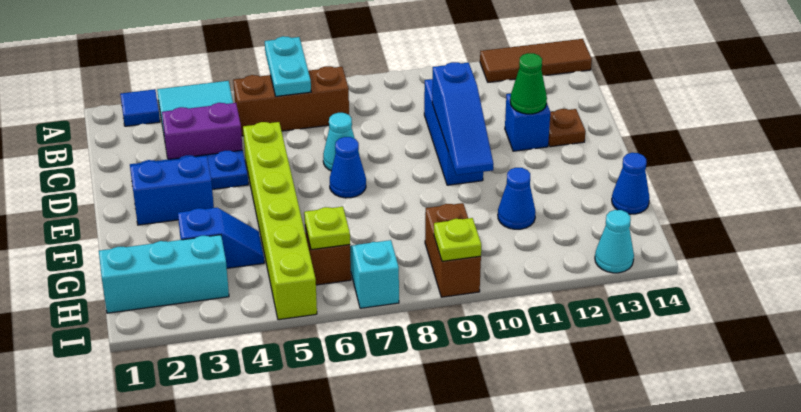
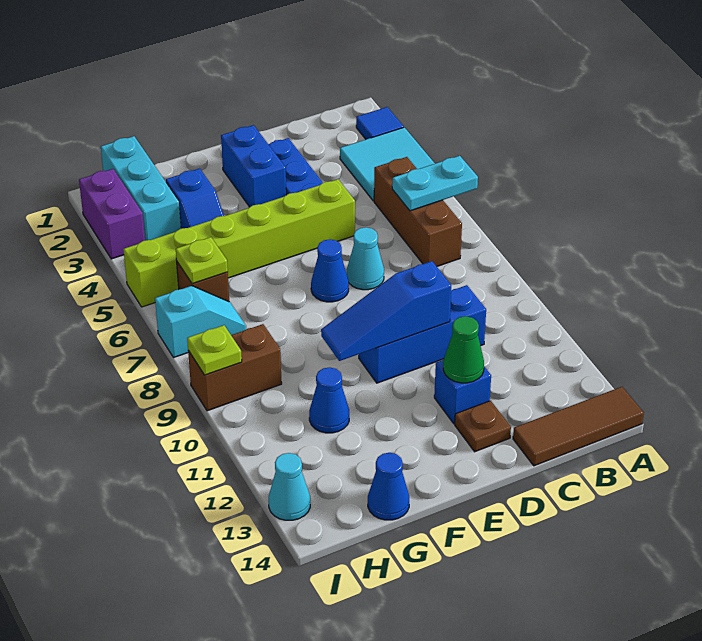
brown 1x3 tile [480,39,592,82] -> brown 1x3 tile turned to [513,387,644,466]
purple 1x2 brick [162,103,243,159] -> purple 1x2 brick moved to [79,169,145,259]

